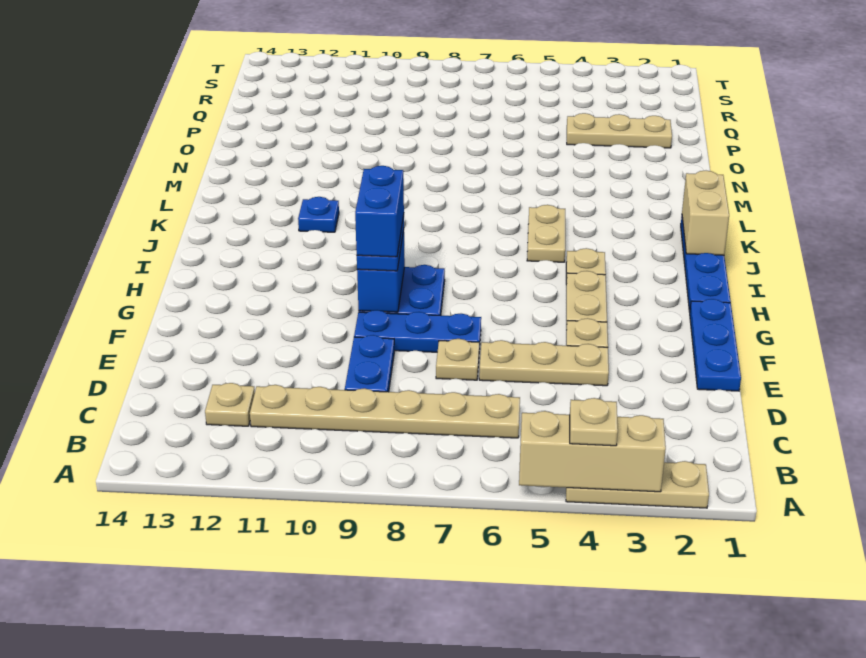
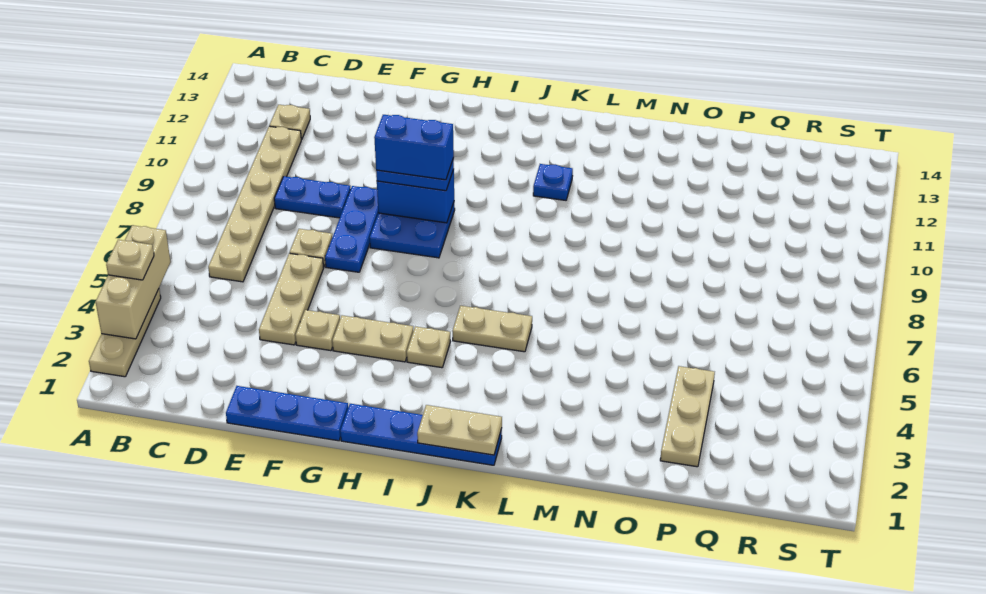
tan 1x2 brick [682,171,729,255] -> tan 1x2 plate [417,405,502,455]

